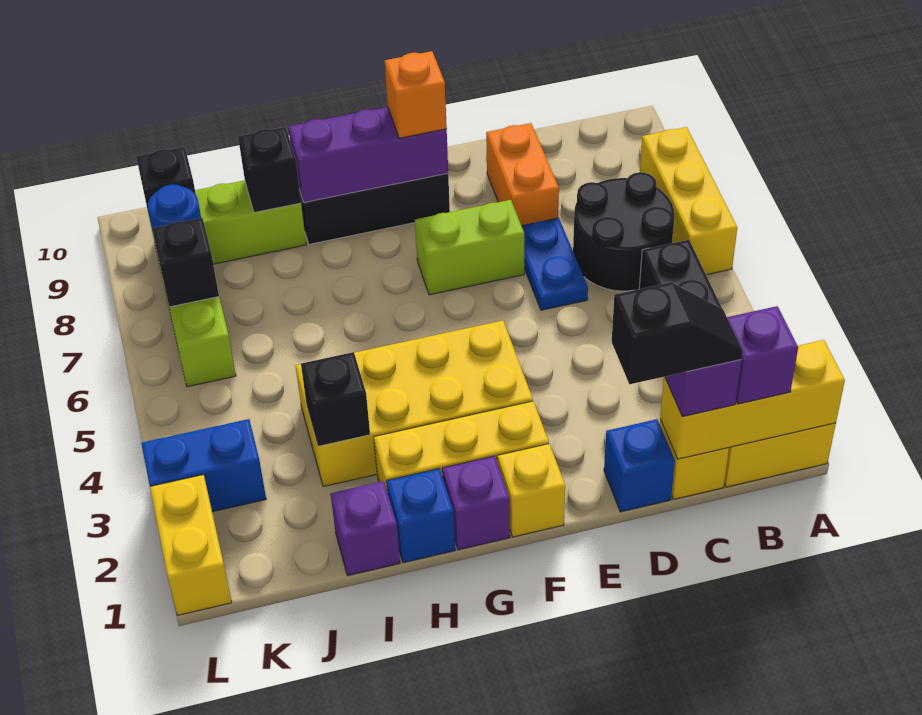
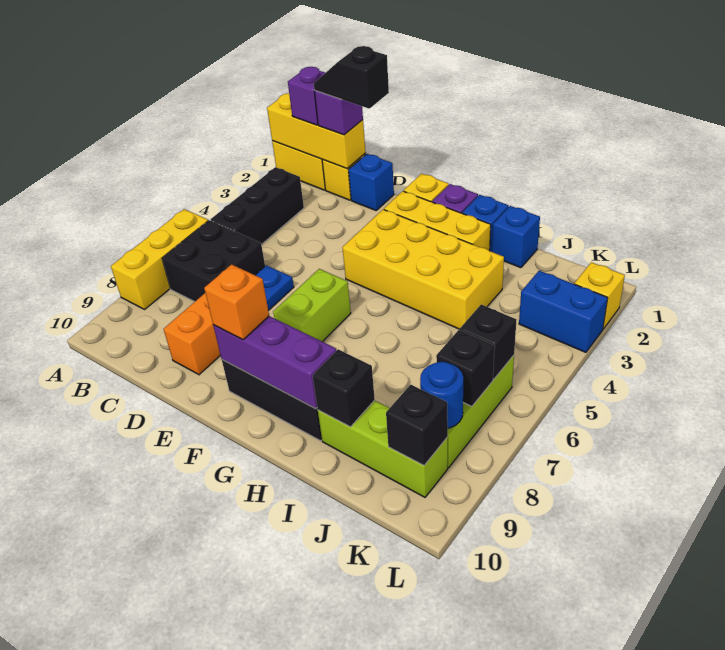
black 2x2 round brick [573,172,675,291] -> black 2x2 brick [162,220,265,302]
lime 1x2 brick [415,200,524,295] -> lime 1x2 brick turned to [273,269,351,342]
purple 1x1 brick [331,481,400,576] -> blue 1x1 brick [492,206,540,268]
black 1x1 brick [301,352,370,446] -> black 1x1 brick moved to [460,304,516,379]
yellow 1x2 brick [150,475,232,615] -> yellow 1x1 brick [574,262,625,329]

